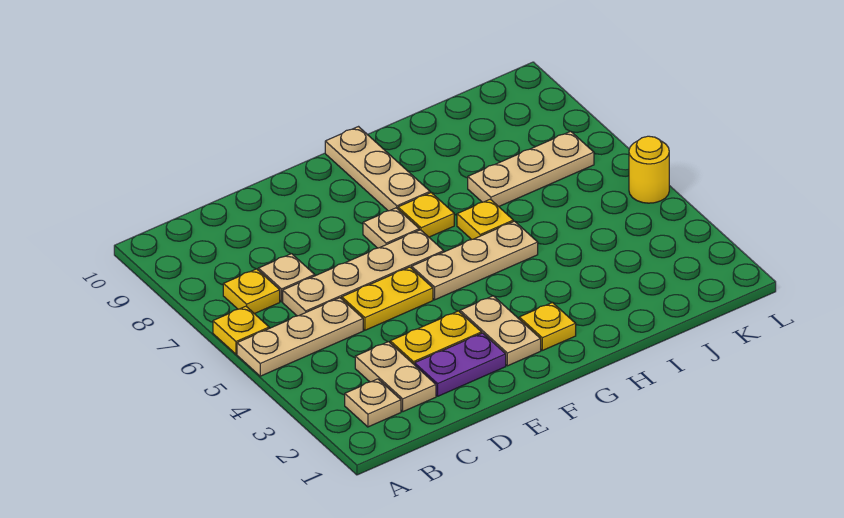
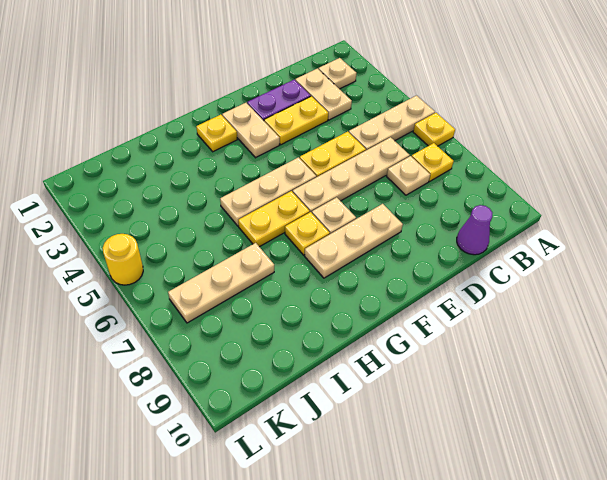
none -> purple 1x1 cone [457,205,492,255]
tan 1x3 plate [325,127,430,211] -> tan 1x3 plate turned to [305,204,403,278]
yellow 1x1 plate [457,199,513,240] -> yellow 1x2 plate [238,191,310,247]

